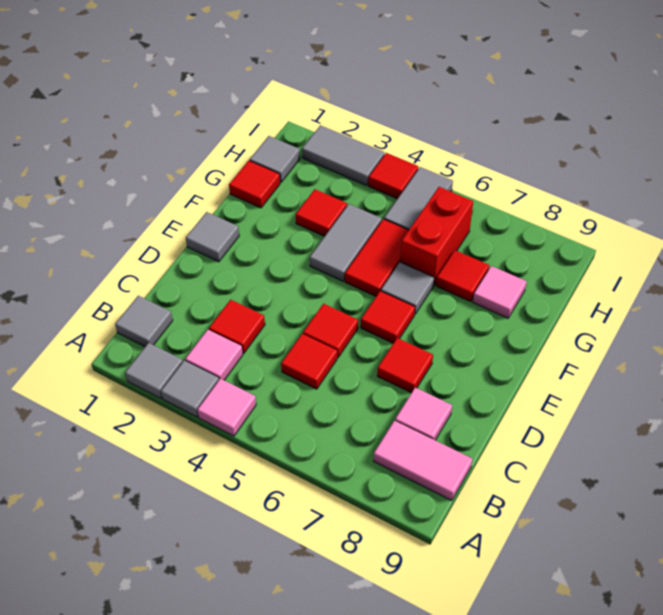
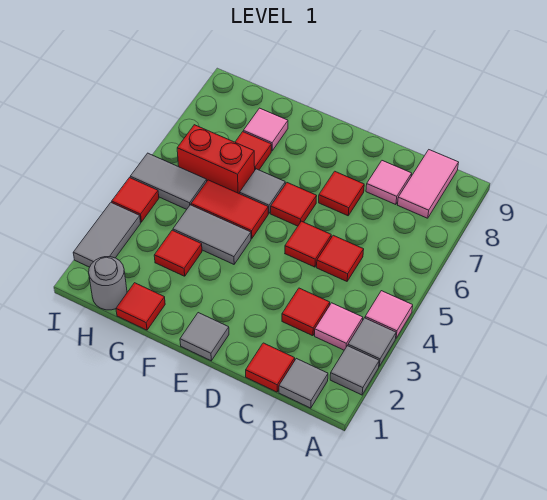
none -> red 1x1 tile [246,343,295,392]
grey 1x1 tile [250,136,300,182] -> grey 1x1 round brick [89,257,127,310]

